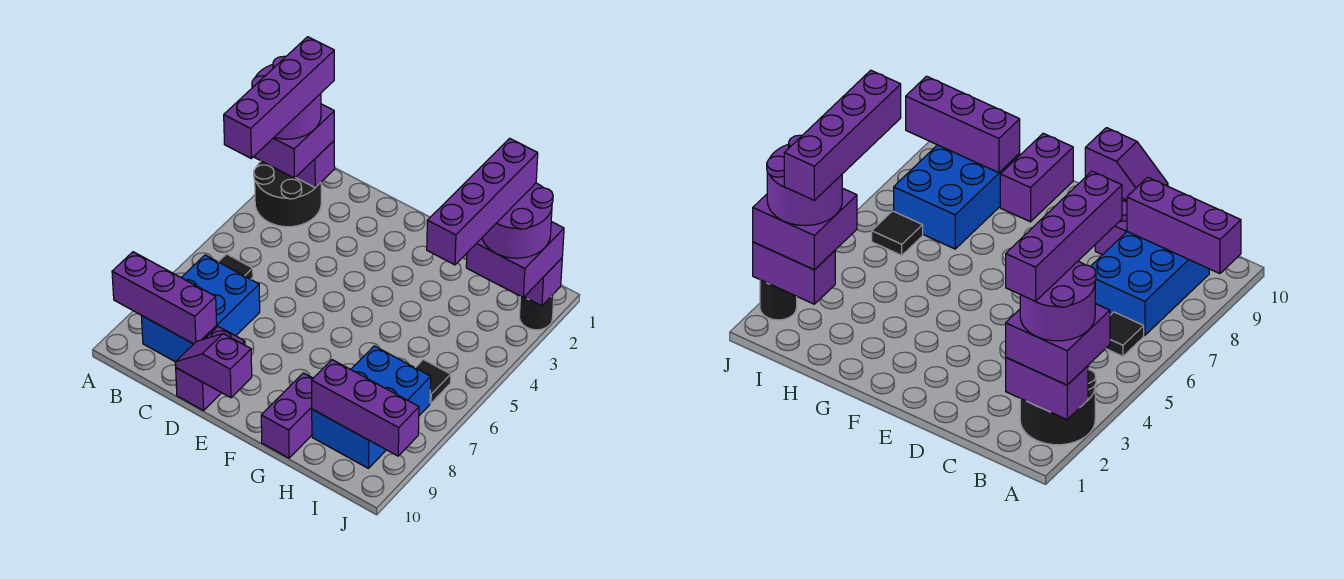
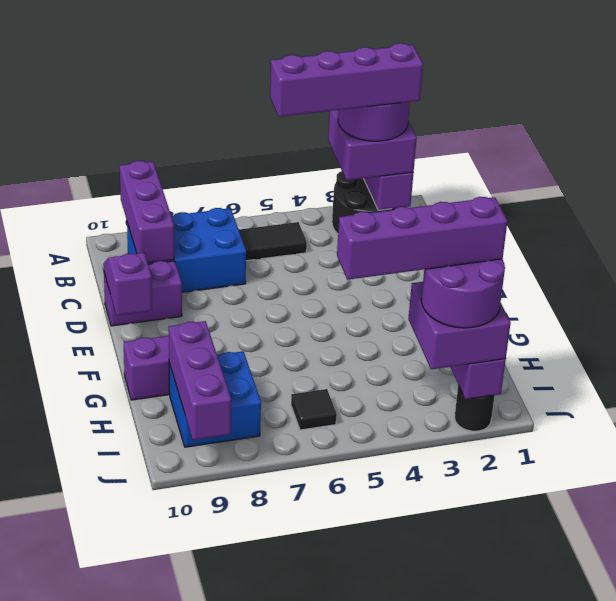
black 1x1 tile [219,254,253,279] -> black 1x2 tile [239,222,307,261]
blue 2x3 brick [312,346,431,468] -> blue 2x2 brick [169,351,261,447]

